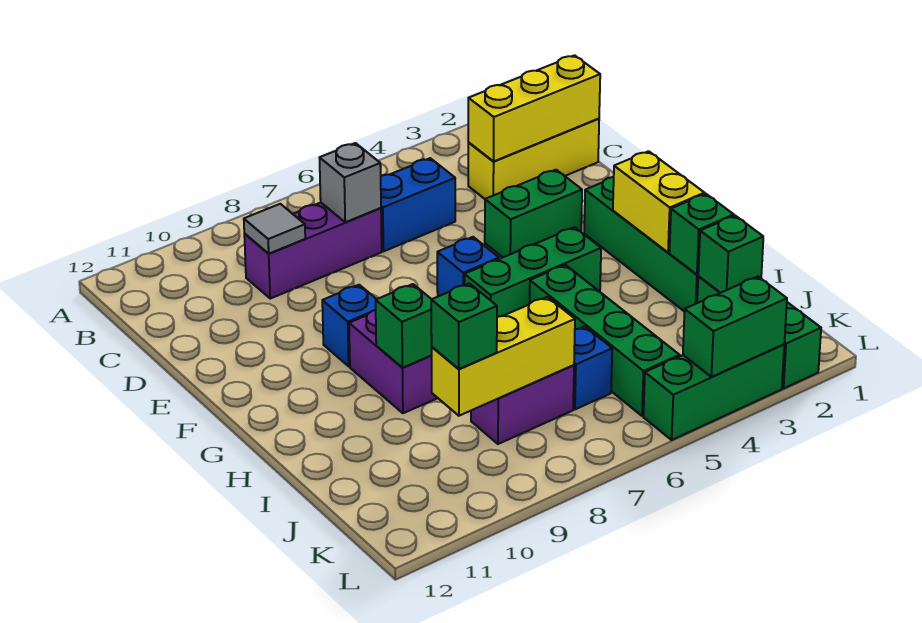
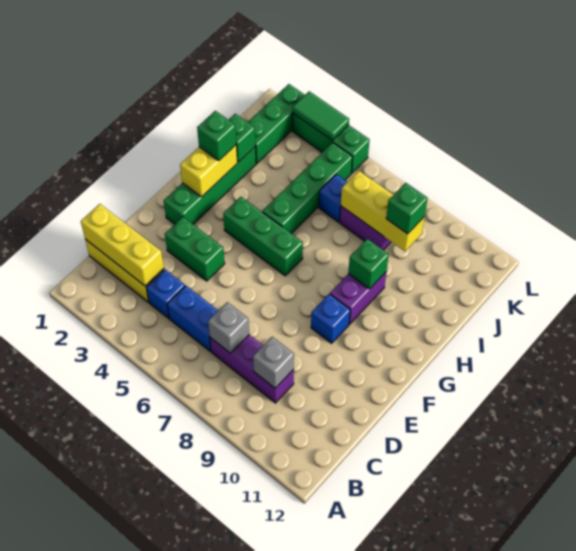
grey 1x1 tile [244,204,305,254] -> grey 1x1 brick [253,337,294,388]
blue 1x1 brick [437,237,499,296] -> blue 1x1 brick moved to [146,269,185,318]
green 1x1 brick [698,216,763,293] -> green 1x1 brick moved to [197,111,236,161]
green 1x2 brick [683,277,787,377] -> green 1x2 tile [293,91,349,140]

